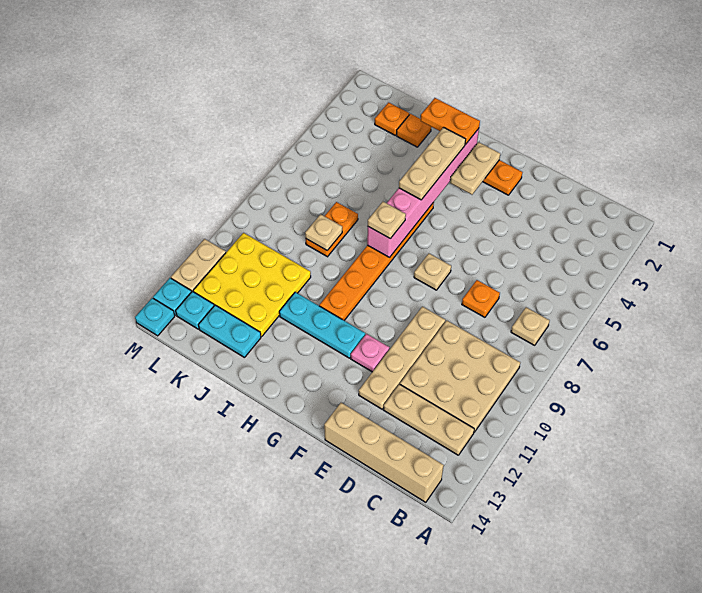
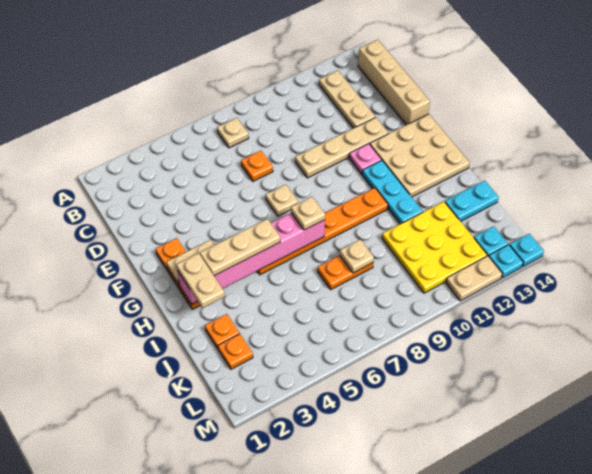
tan 3x3 plate [400,321,520,432] -> tan 3x3 plate moved to [370,114,470,197]
orange 1x2 plate [421,98,480,144] -> tan 1x2 plate [177,253,225,308]
cyan 1x2 plate [199,305,261,358] -> cyan 1x2 plate turned to [445,180,499,222]

